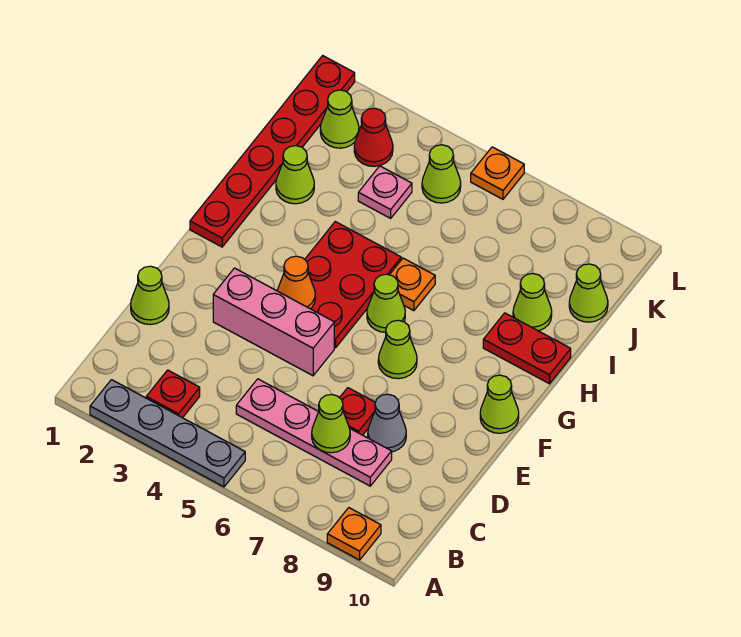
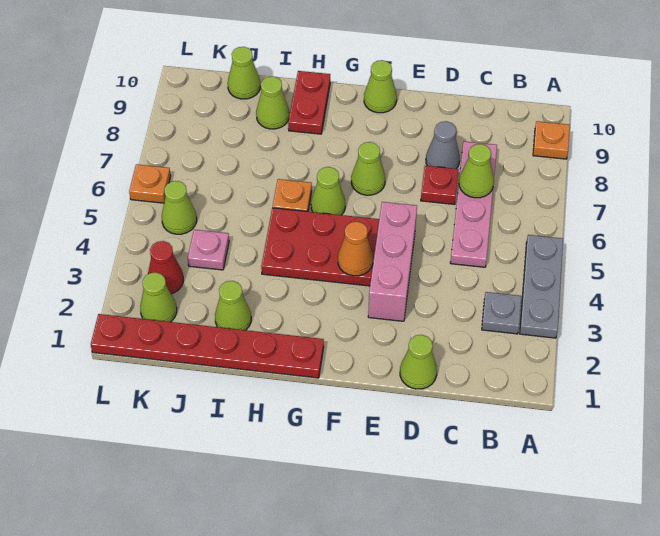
grey 1x4 plate [90,380,245,487] -> grey 1x3 plate [520,235,563,338]
red 1x1 plate [146,370,200,418] -> grey 1x1 plate [482,292,522,334]

